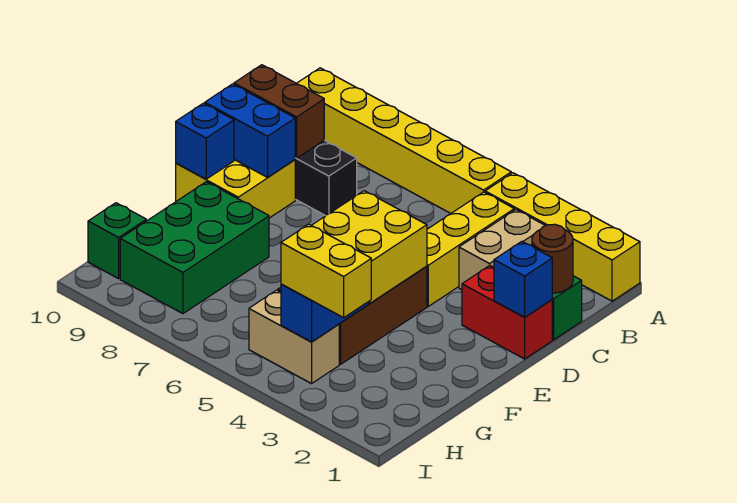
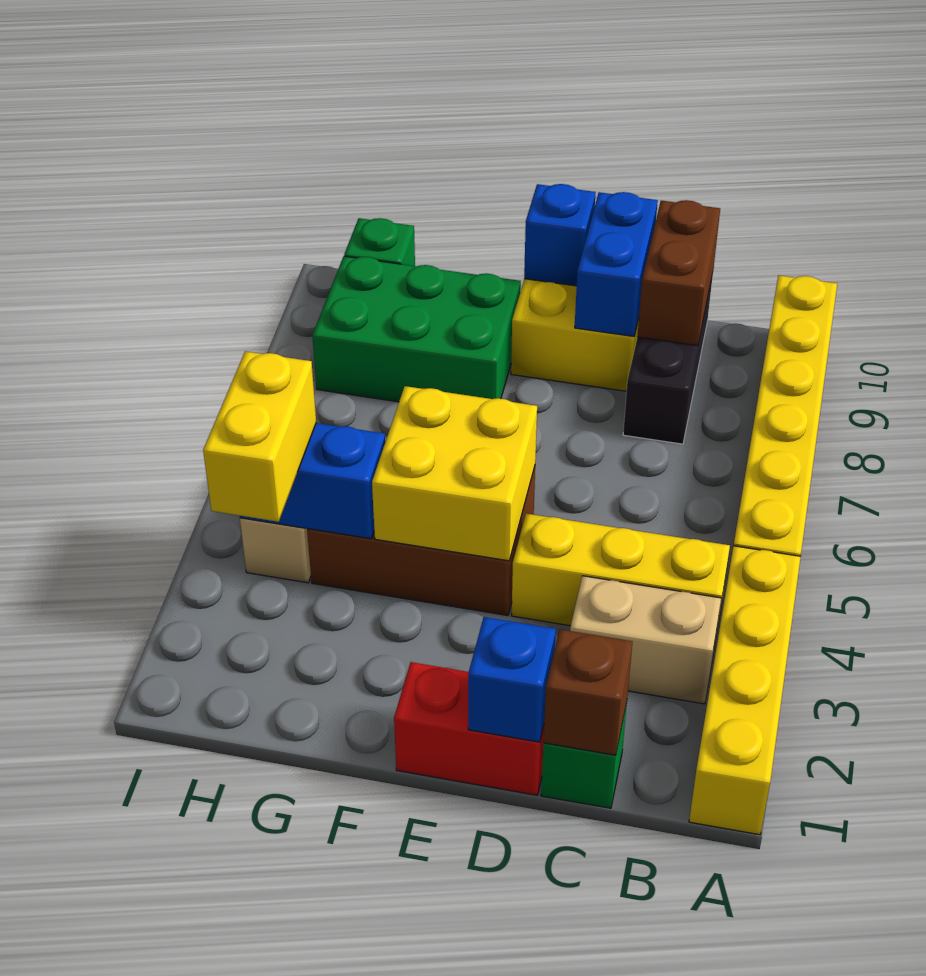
brown 1x1 round brick [532,224,573,293] -> brown 1x1 brick [543,629,632,755]
red 1x2 brick [462,266,552,359] -> red 1x2 brick turned to [394,662,544,795]

